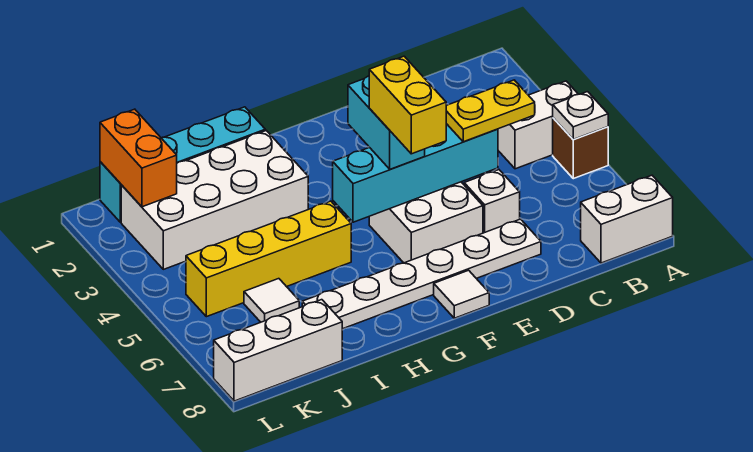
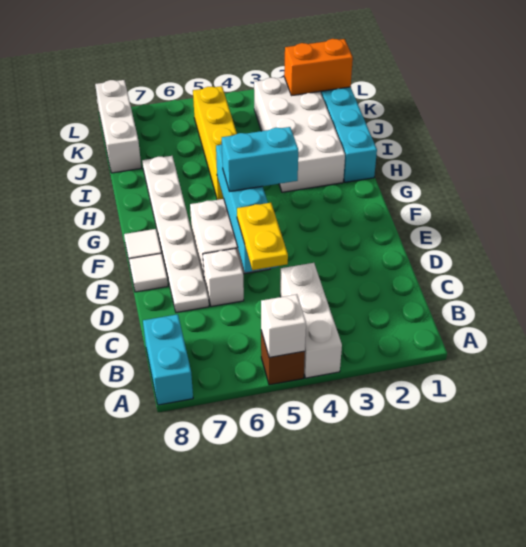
white 1x2 brick [498,81,578,169] -> white 1x3 brick [280,263,342,378]
white 1x1 plate [553,92,608,140] -> white 1x1 brick [261,294,306,358]
white 1x2 brick [581,175,673,263] -> cyan 1x2 brick [143,314,193,405]
yellow 1x2 brick [369,56,446,154] -> none
white 1x1 tile [244,279,299,322] -> white 1x1 tile moved to [129,253,168,292]

